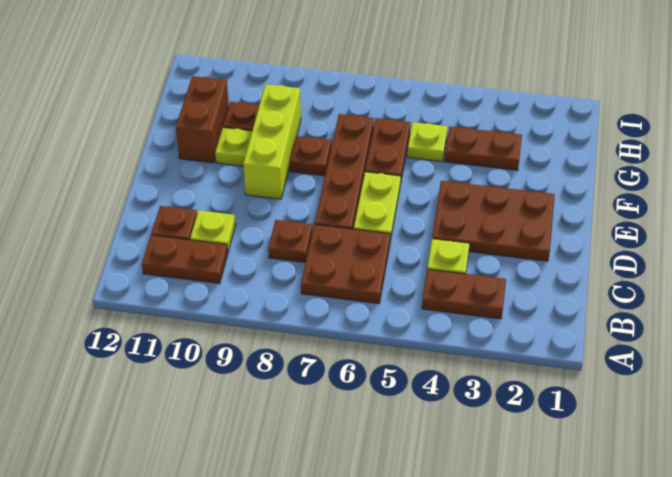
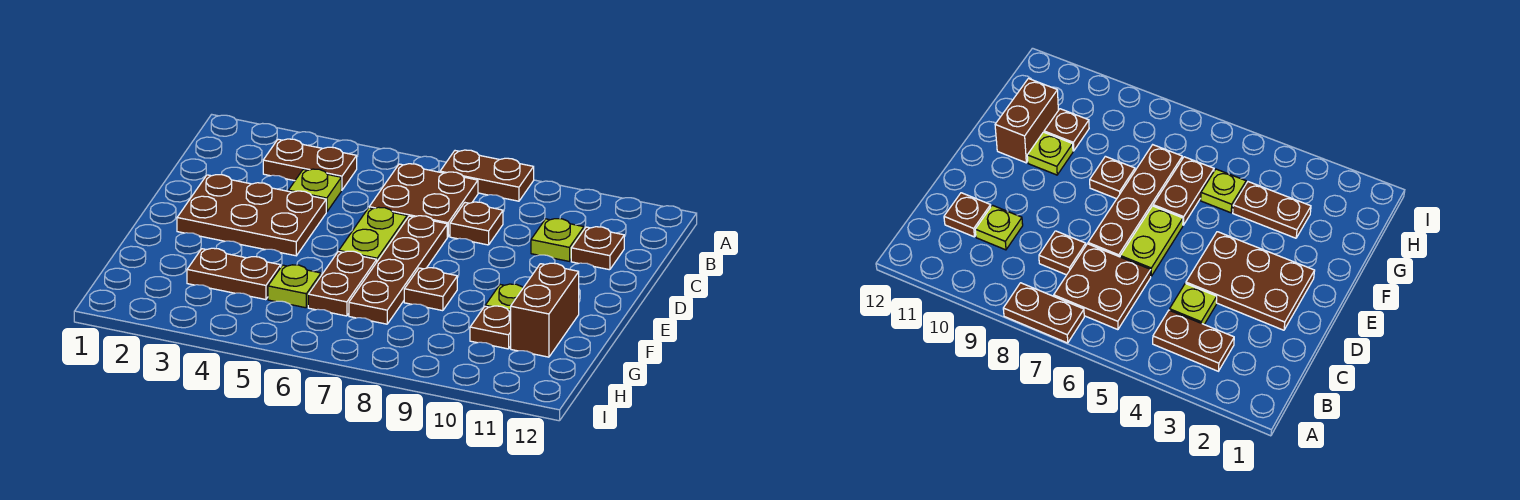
brown 1x2 plate [142,235,228,283] -> brown 1x2 plate moved to [440,150,534,201]
lime 1x3 brick [243,84,301,199] -> none

